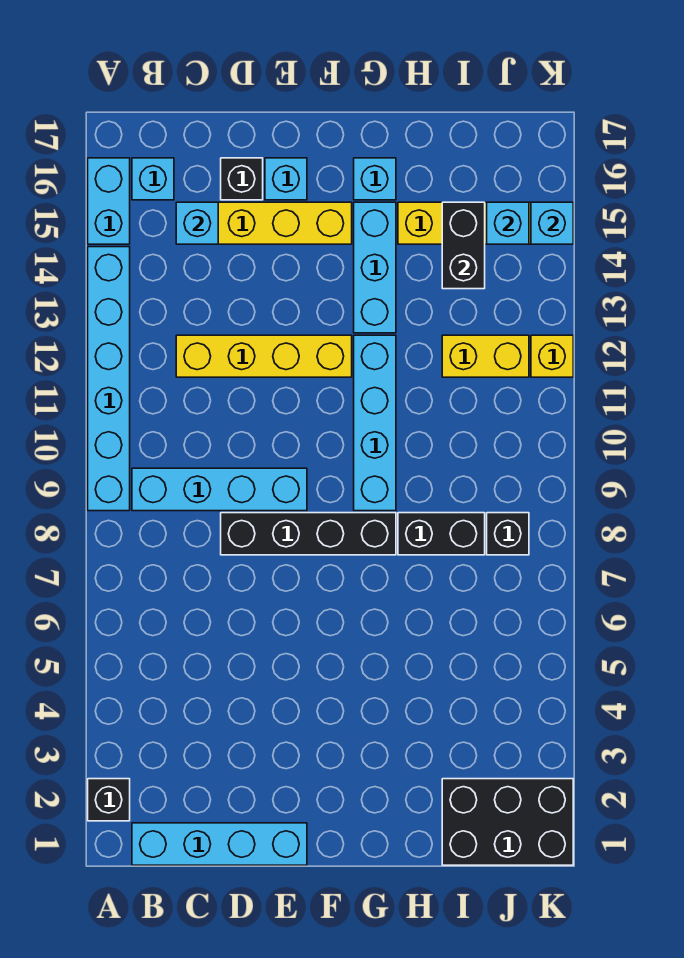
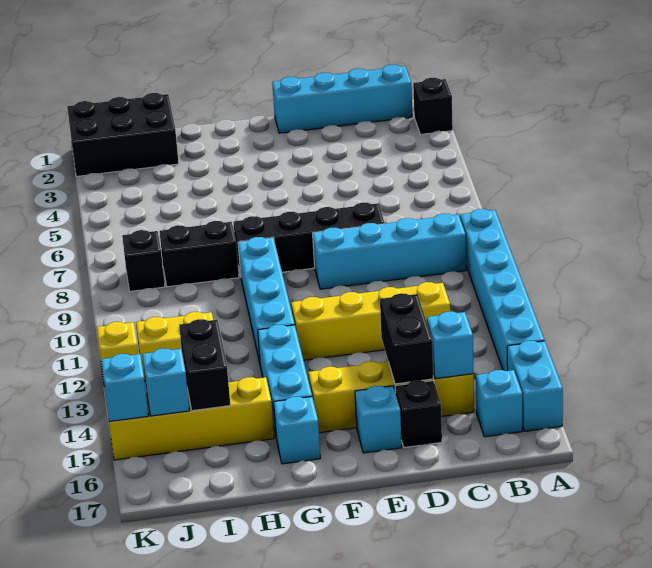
none -> black 1x2 brick [380,293,433,384]

